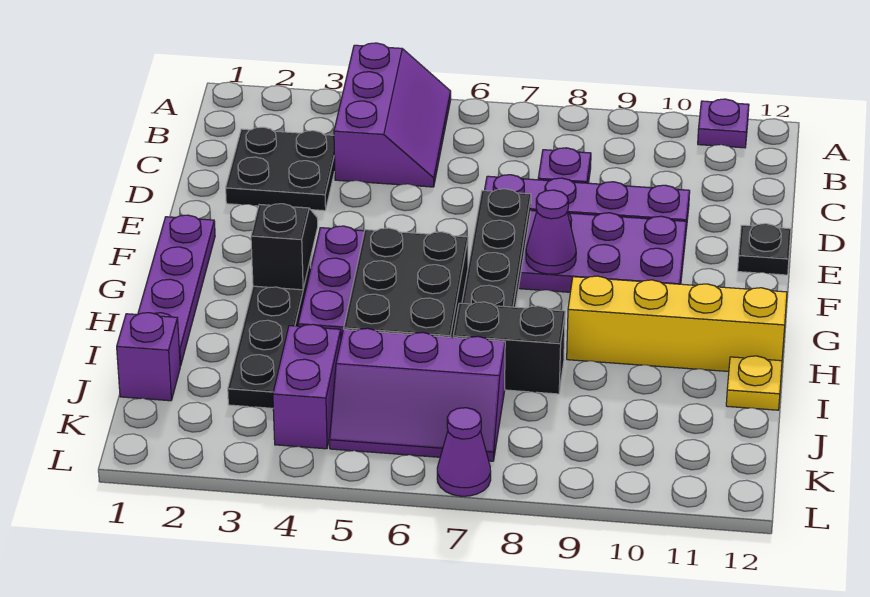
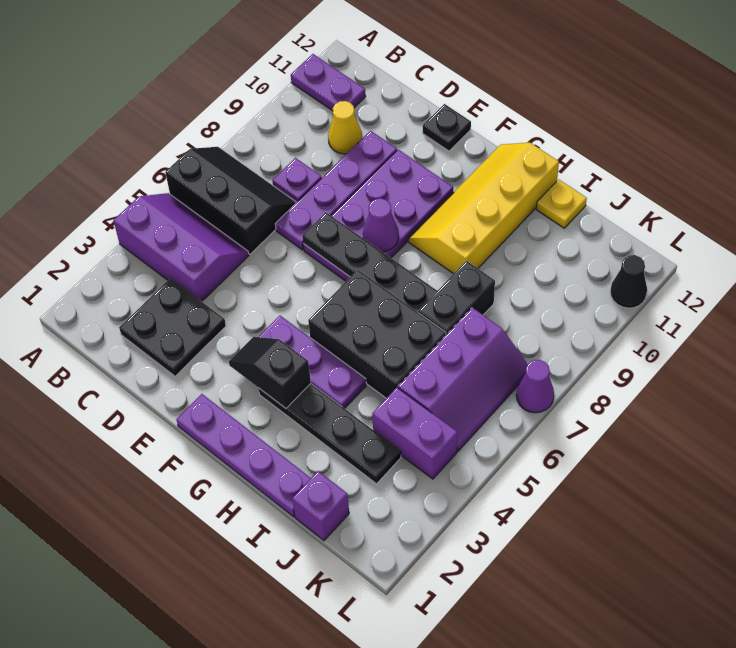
none -> black 2x3 slope [165,147,297,254]
purple 1x1 plate [698,99,749,148] -> purple 1x2 plate [291,54,366,111]
none -> yellow 1x1 cone [328,101,362,154]
none -> black 1x1 cone [610,255,647,308]

